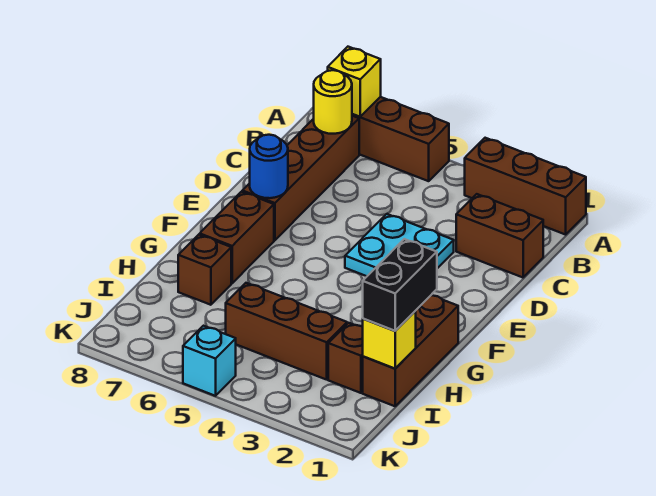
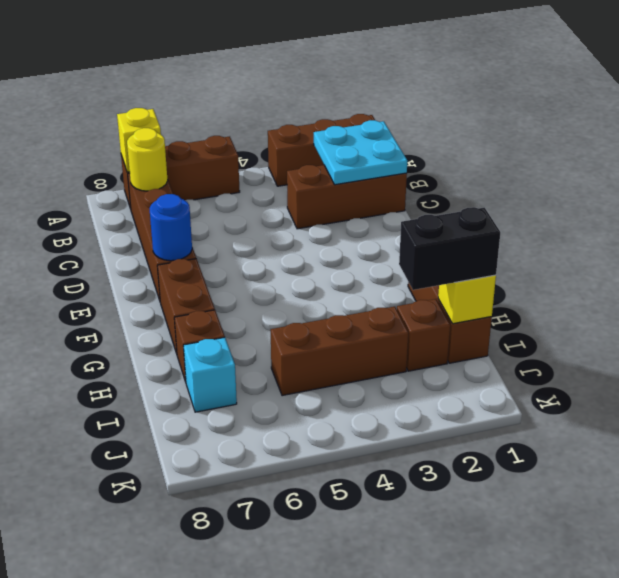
brown 1x2 brick [456,194,543,277] -> brown 1x3 brick [287,165,407,229]
cyan 2x2 plate [345,214,454,276] -> cyan 2x2 plate moved to [314,120,407,185]
black 1x2 brick [363,239,437,331] -> black 1x2 brick turned to [399,207,500,290]
cyan 1x1 brick [183,326,236,396] -> cyan 1x1 brick moved to [183,337,237,412]

